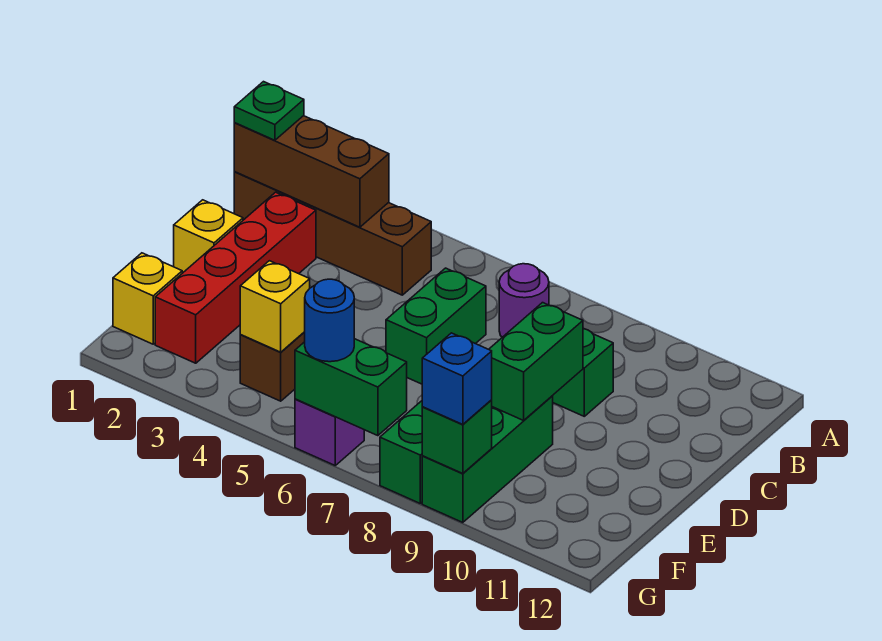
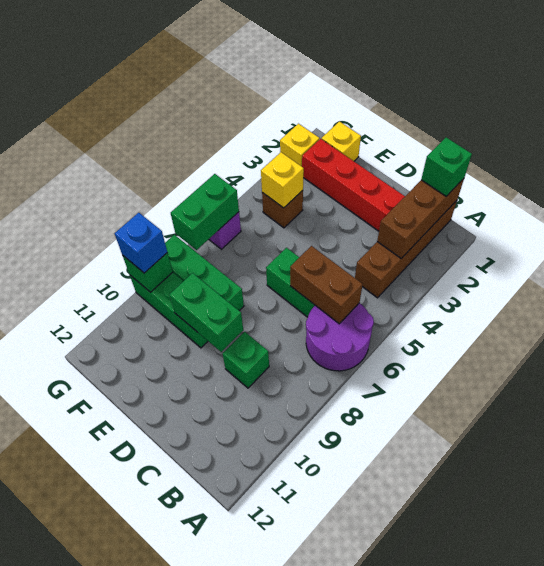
green 1x1 plate [234,82,304,140] -> green 1x1 brick [421,137,472,196]
none -> brown 1x2 brick [290,246,363,324]
purple 1x1 round brick [499,264,549,337] -> purple 2x2 round brick [306,303,374,371]
yellow 1x1 brick [174,200,243,273] -> yellow 1x1 brick moved to [280,124,320,166]
blue 1x1 round brick [305,279,354,362] -> none

